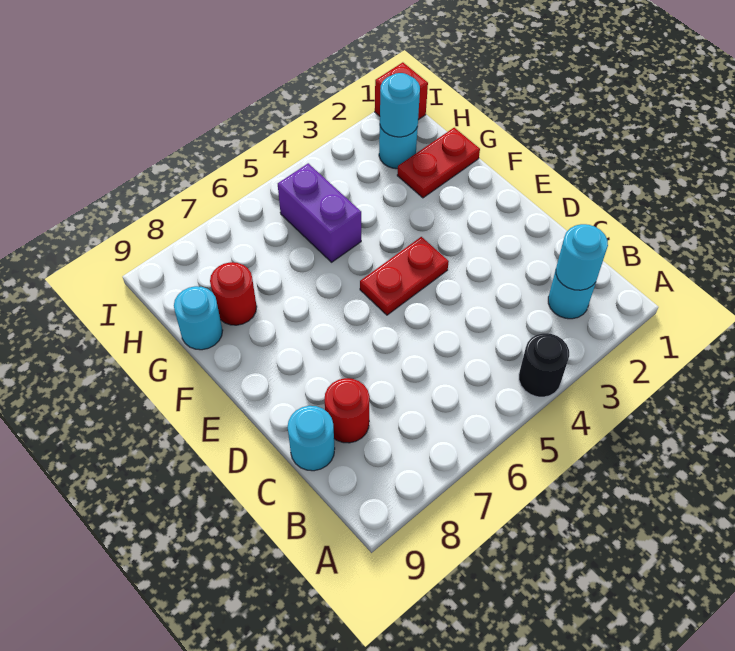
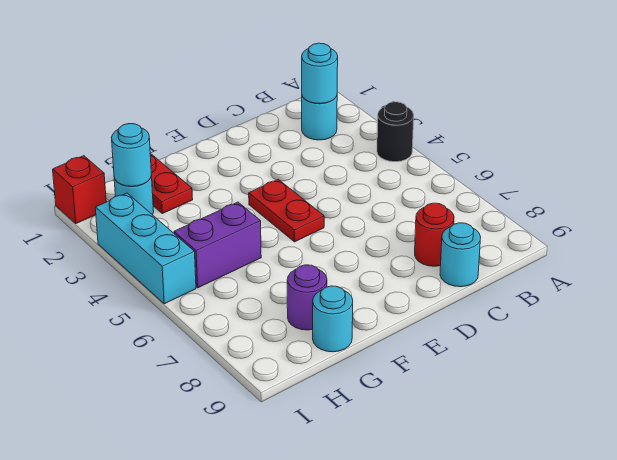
red 1x1 round brick [210,262,257,325] -> purple 1x1 round brick [287,265,327,330]
none -> cyan 1x3 brick [95,193,196,304]

